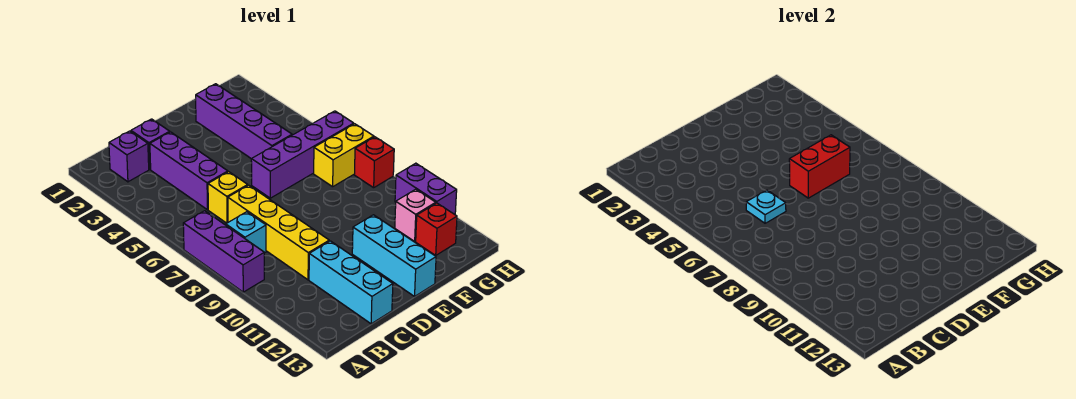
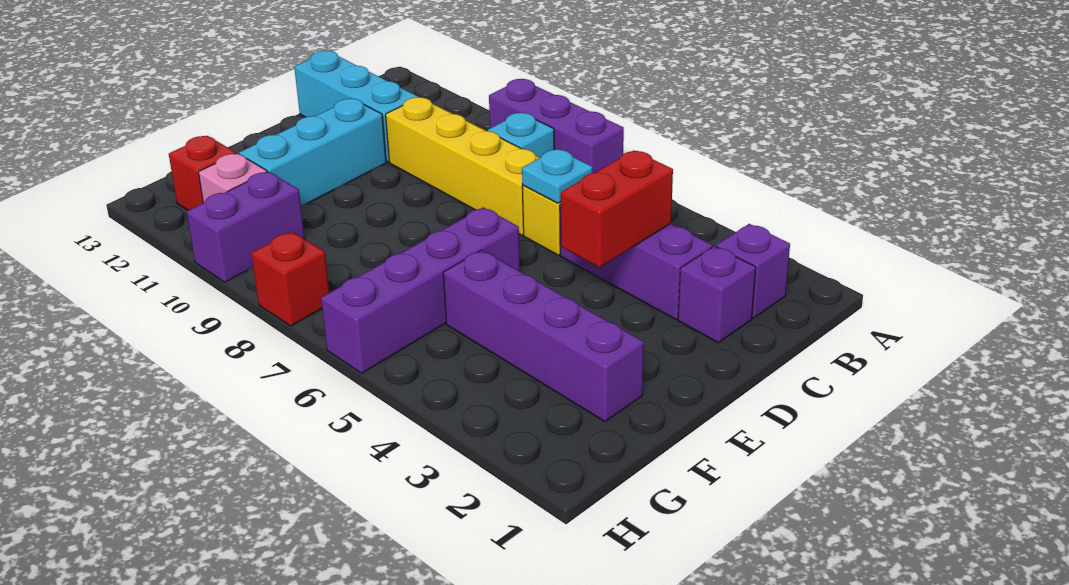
red 1x2 brick [789,135,850,198] -> red 1x2 brick moved to [561,151,673,267]
cyan 1x3 brick [352,215,436,296] -> cyan 1x3 brick turned to [239,98,386,206]
yellow 1x2 brick [314,124,374,187] -> none
purple 1x2 brick [395,163,457,214] -> purple 1x2 brick turned to [187,172,305,282]

